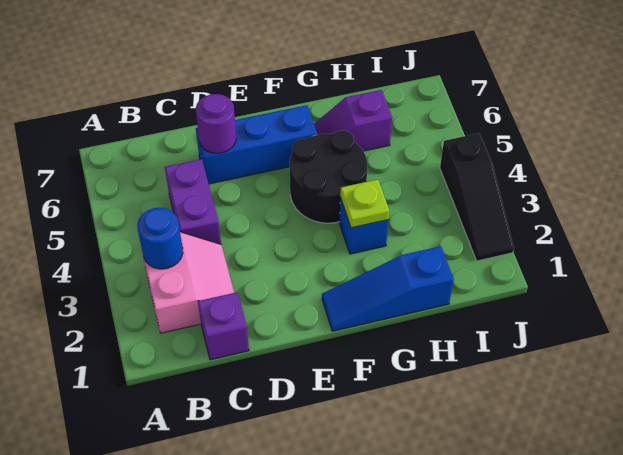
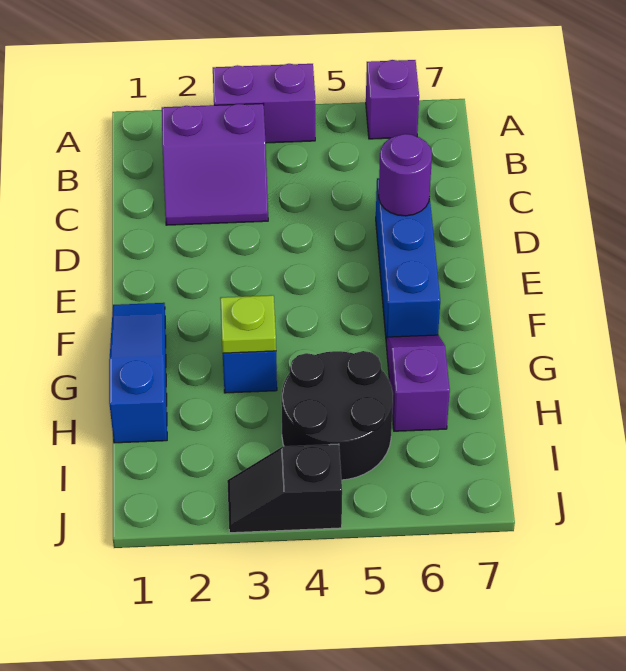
pink 2x2 slope [143,232,234,333] -> purple 2x2 slope [162,104,268,225]
blue 1x1 round brick [137,208,183,269] -> none
purple 1x1 brick [198,292,249,360] -> purple 1x1 brick moved to [366,60,419,139]
purple 1x2 brick [165,159,221,244] -> purple 1x2 brick moved to [213,64,315,143]
black 2x2 round brick [290,131,367,223] -> black 2x2 round brick moved to [281,351,393,480]
black 1x3 slope [440,133,514,261] -> black 1x2 slope [227,444,342,533]

